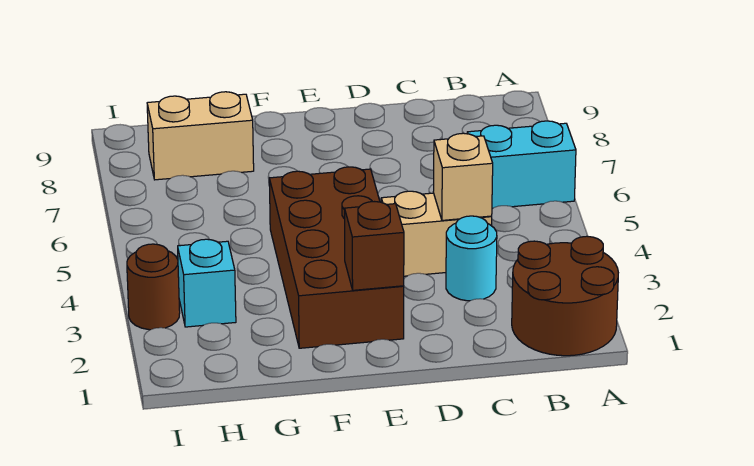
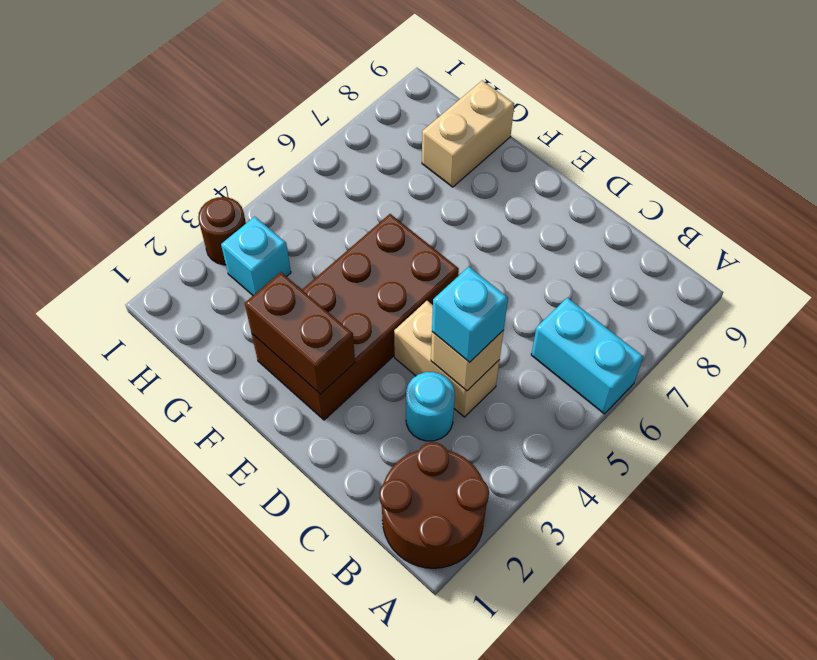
none -> cyan 1x1 brick [432,267,508,362]
brown 1x1 brick [345,202,404,290] -> brown 1x2 brick [245,272,355,394]
tan 1x2 brick [147,92,254,180] -> tan 1x2 brick turned to [422,80,514,187]

